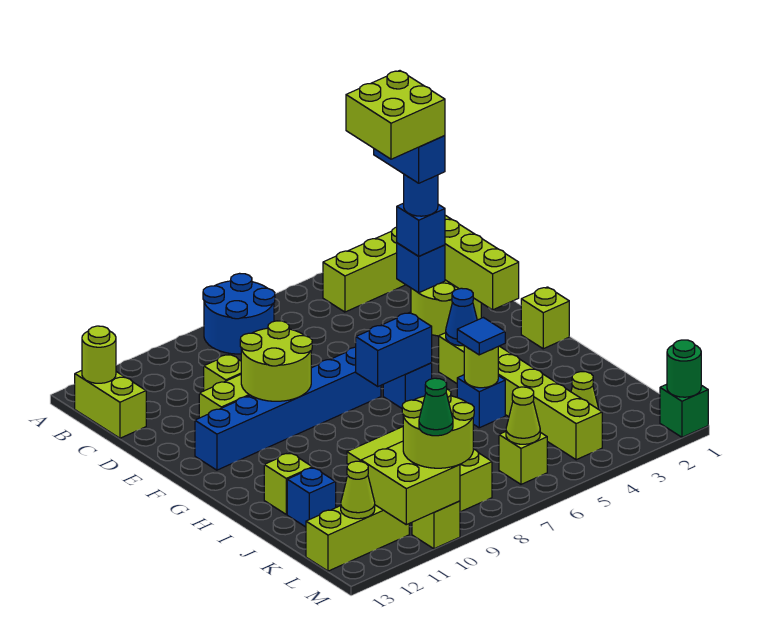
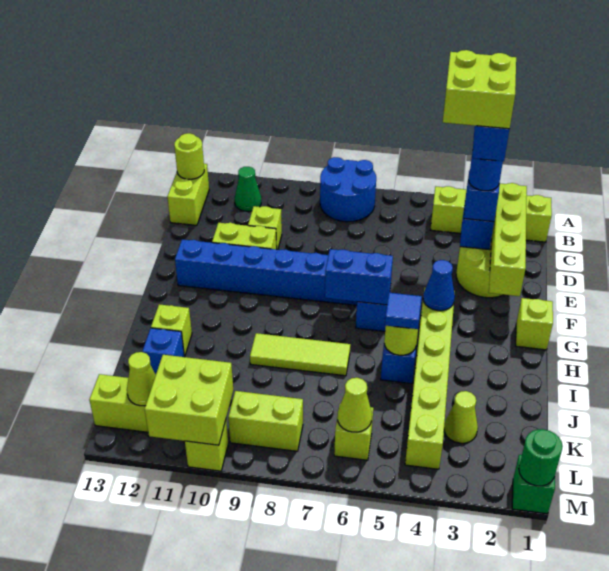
lime 2x2 round brick [240,321,312,401] -> none
lime 2x2 round brick [402,389,474,468] -> none
green 1x1 cone [419,378,453,436] -> green 1x1 cone moved to [235,167,261,211]

